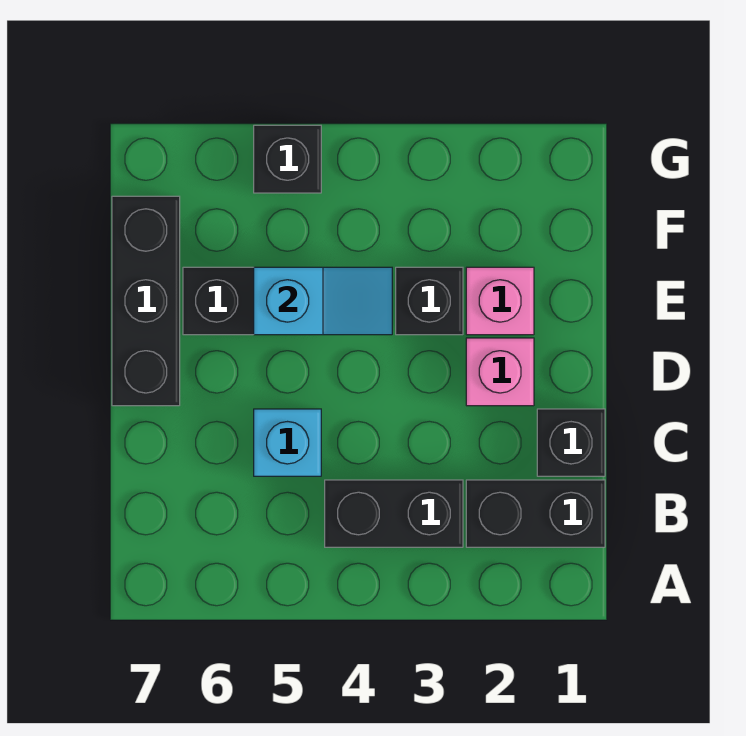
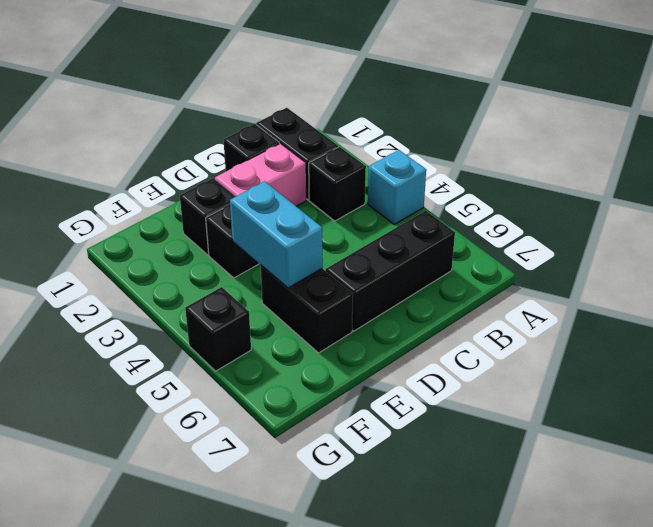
black 1x2 brick [325,480,463,547] -> black 1x1 brick [309,147,366,221]
cyan 1x1 brick [254,409,321,476] -> cyan 1x1 brick moved to [368,150,426,224]
pink 1x1 brick [466,338,534,406] -> pink 1x2 brick [215,144,306,206]
black 1x3 brick [112,196,180,406] -> black 1x3 brick moved to [326,211,455,331]
pink 1x1 brick [466,267,534,335] -> black 1x1 brick [180,178,235,255]
cyan 1x2 slope [254,267,392,335] -> cyan 1x2 brick [230,181,323,288]

